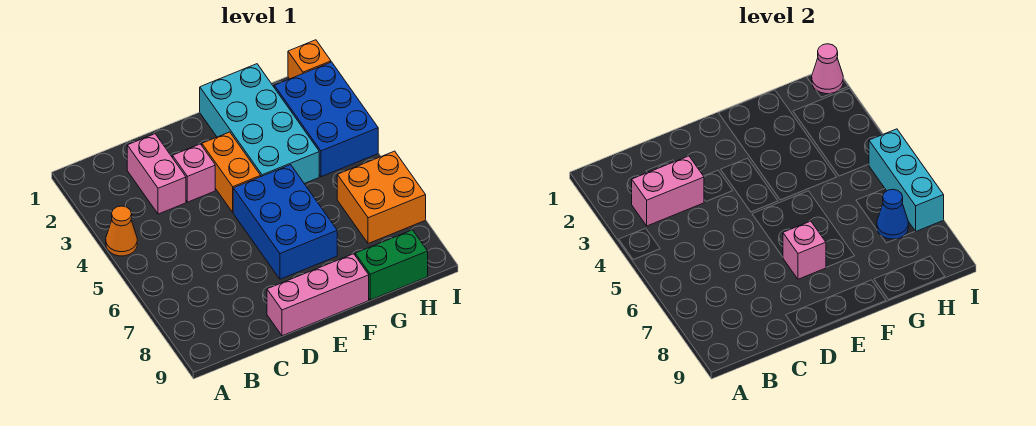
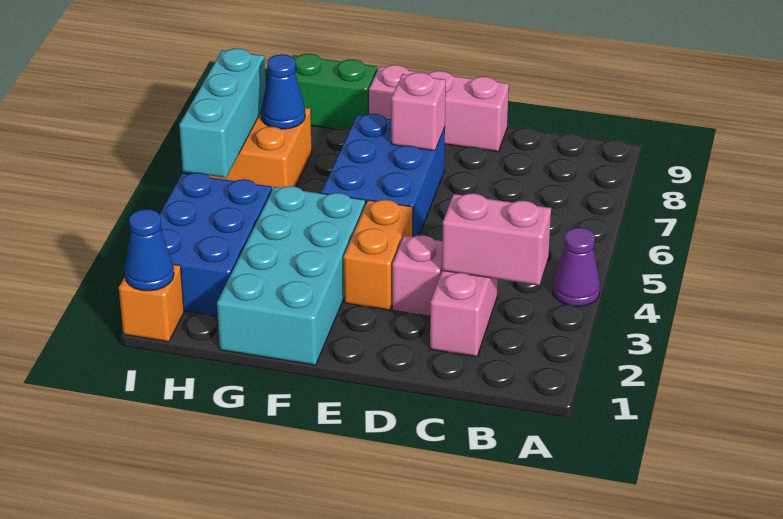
orange 1x1 cone [106,206,137,256] -> purple 1x1 cone [553,228,600,306]
pink 1x1 cone [812,44,843,94] -> blue 1x1 cone [125,209,174,291]

